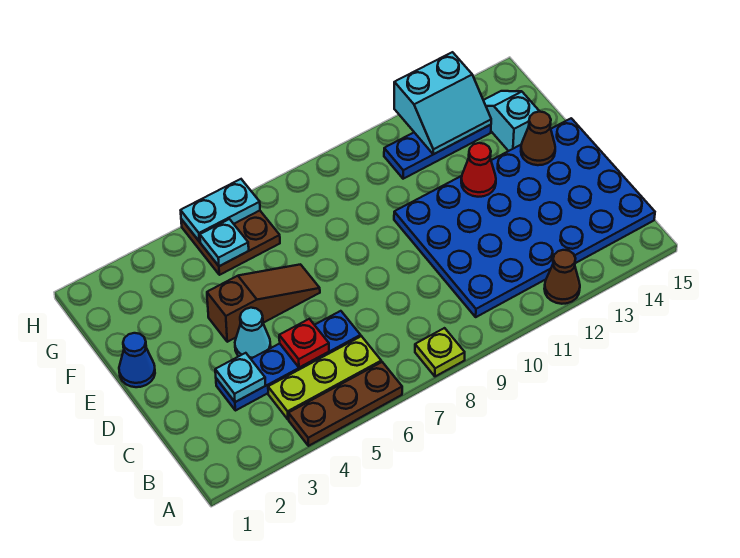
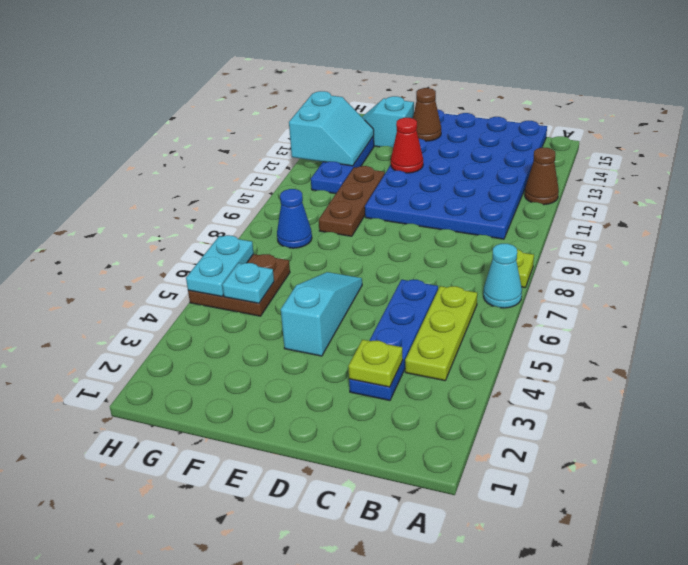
brown 1x3 plate [289,362,402,446] -> brown 1x3 plate moved to [319,166,385,236]
cyan 1x1 plate [215,353,266,402] -> lime 1x1 plate [348,340,403,387]
red 1x1 plate [279,319,329,368] -> none
cyan 1x1 cone [235,308,271,359] -> cyan 1x1 cone moved to [483,244,522,308]
blue 1x1 cone [119,333,155,387] -> blue 1x1 cone moved to [277,189,312,248]
brown 1x3 slope [207,264,320,342] -> cyan 1x3 slope [281,272,362,356]

